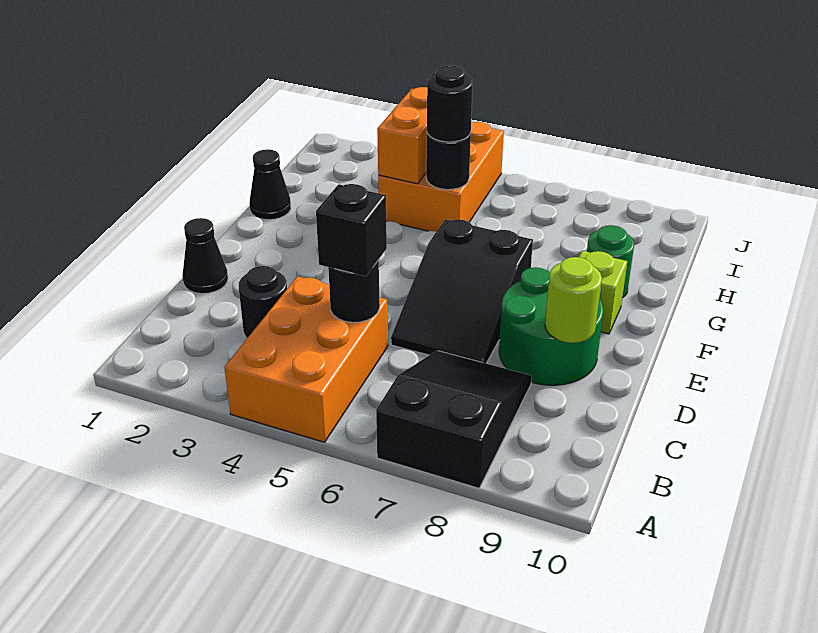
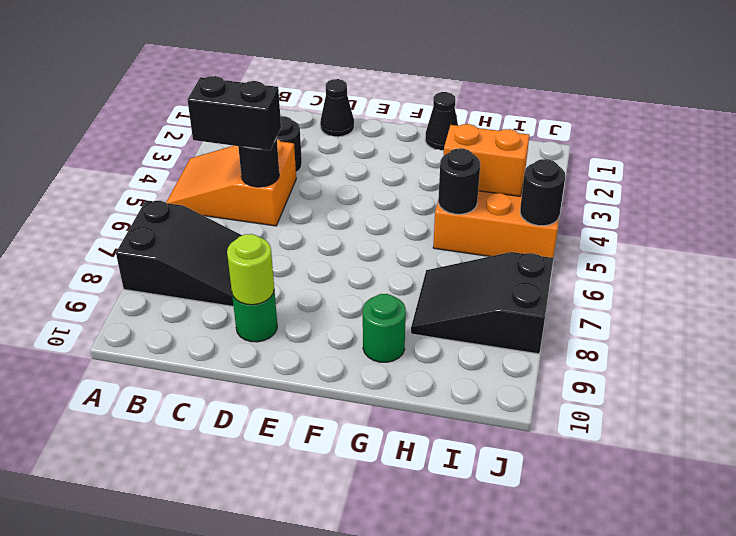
orange 2x3 brick [225,276,388,442] -> orange 2x3 slope [166,139,296,226]
black 1x1 brick [316,184,387,276] -> black 1x2 brick [187,76,281,150]
black 2x3 slope [391,219,533,363] -> black 2x3 slope moved to [411,252,554,354]
green 2x2 round brick [499,267,603,385] -> green 1x1 round brick [232,290,277,342]
lime 1x1 brick [579,251,627,334] -> none
black 1x1 round brick [427,65,473,142] -> black 1x1 round brick moved to [520,159,565,226]

